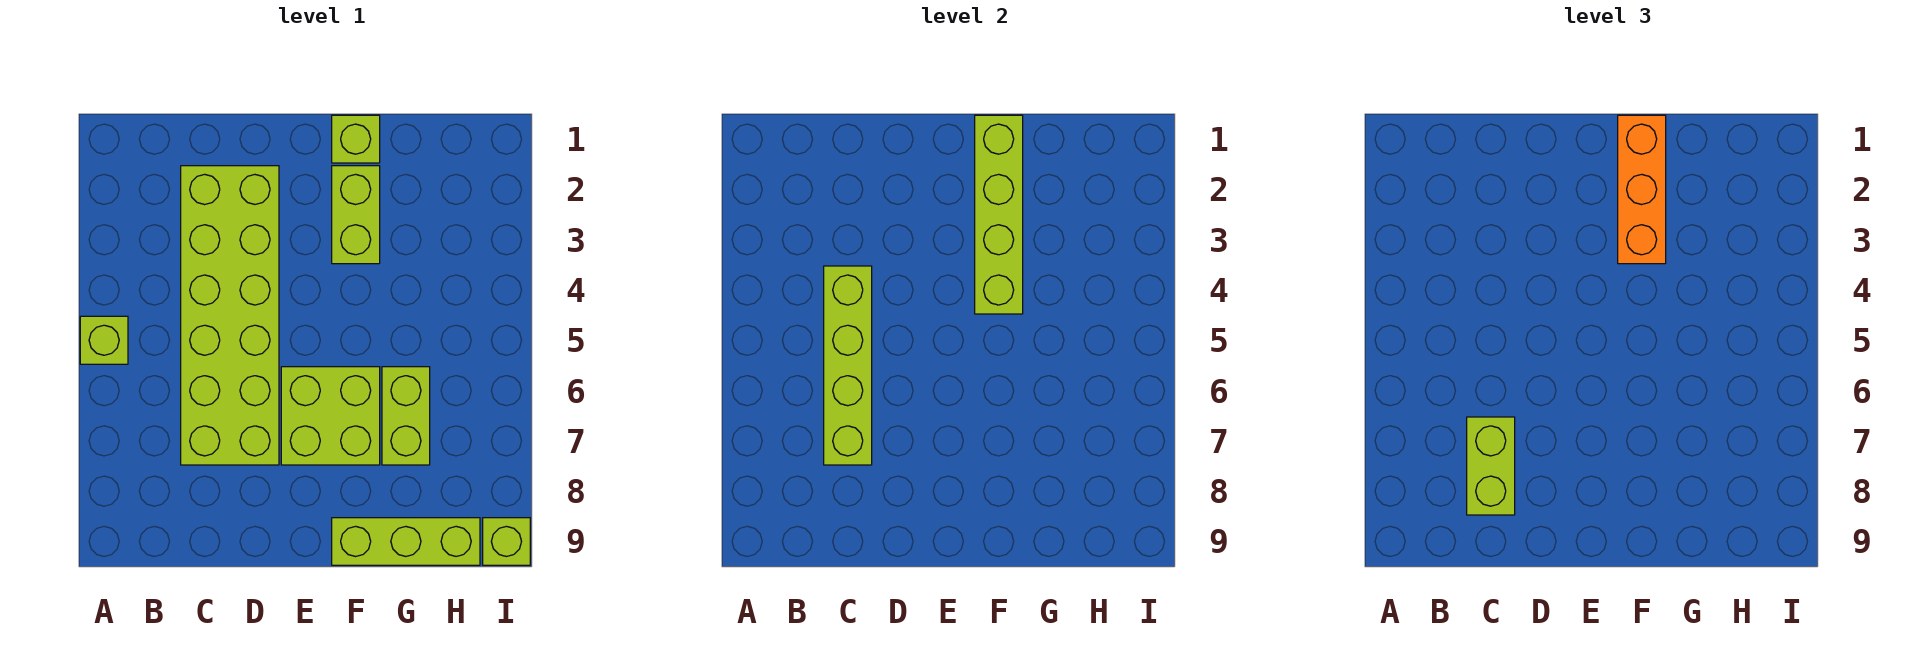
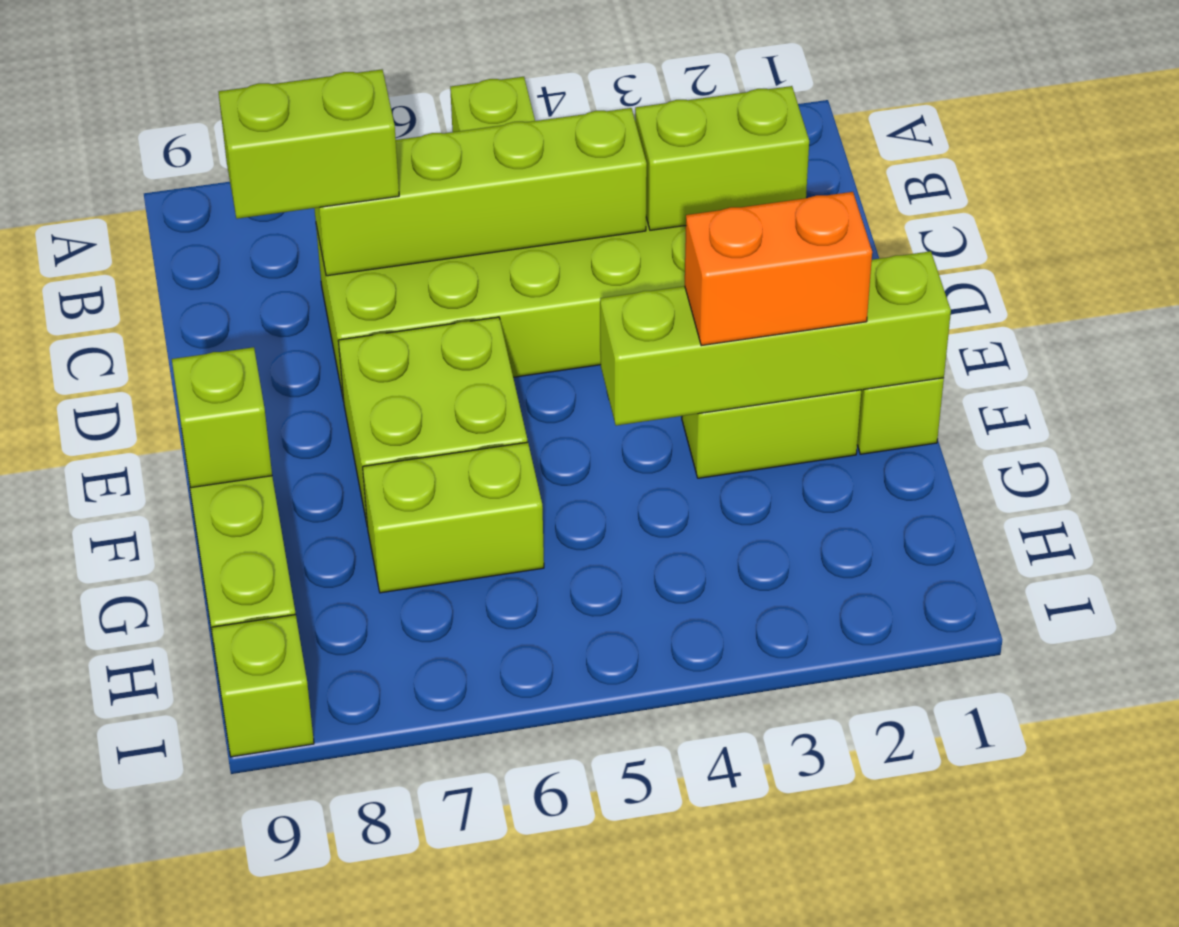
none -> lime 1x2 brick [635,86,809,230]
orange 1x3 brick [1618,115,1666,264] -> orange 1x2 brick [685,192,872,346]
none -> lime 1x1 brick [172,347,272,488]

